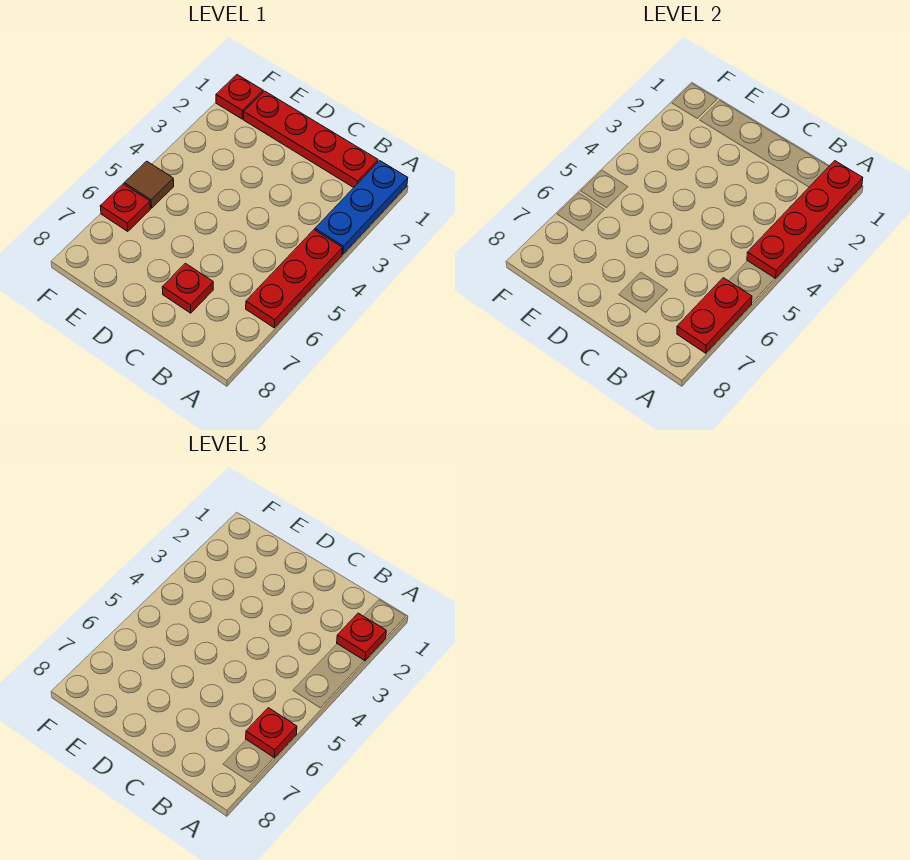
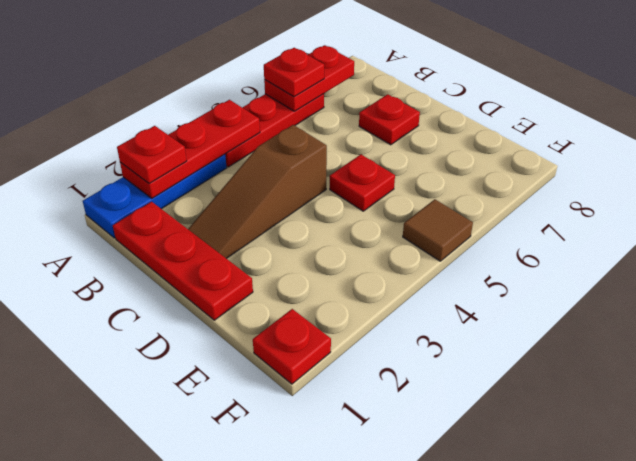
red 1x4 plate [747,161,863,279] -> red 1x3 plate [120,100,260,198]
red 1x4 plate [244,91,378,188] -> red 1x3 plate [113,202,253,320]
none -> brown 1x3 slope [188,125,327,259]
red 1x1 plate [100,184,150,231] -> red 1x1 plate moved to [330,155,395,211]

